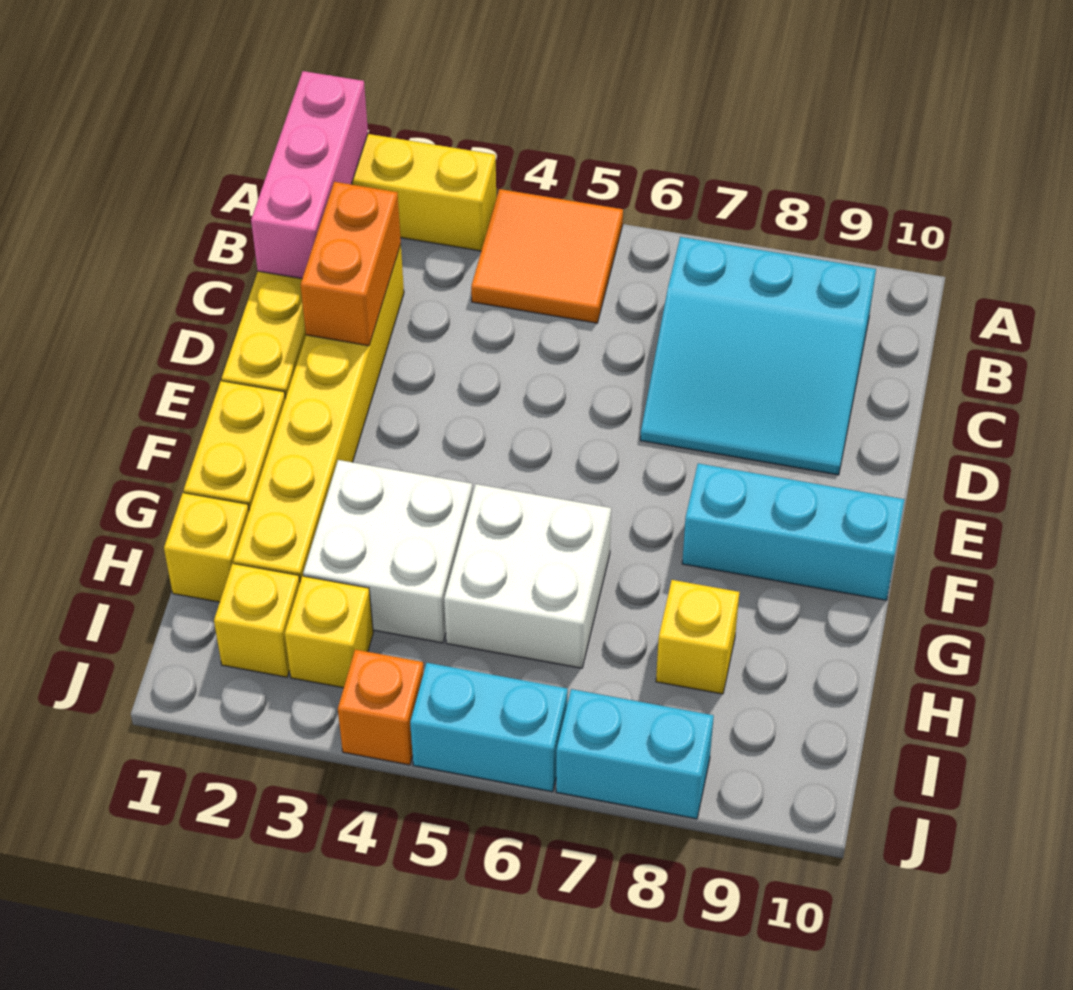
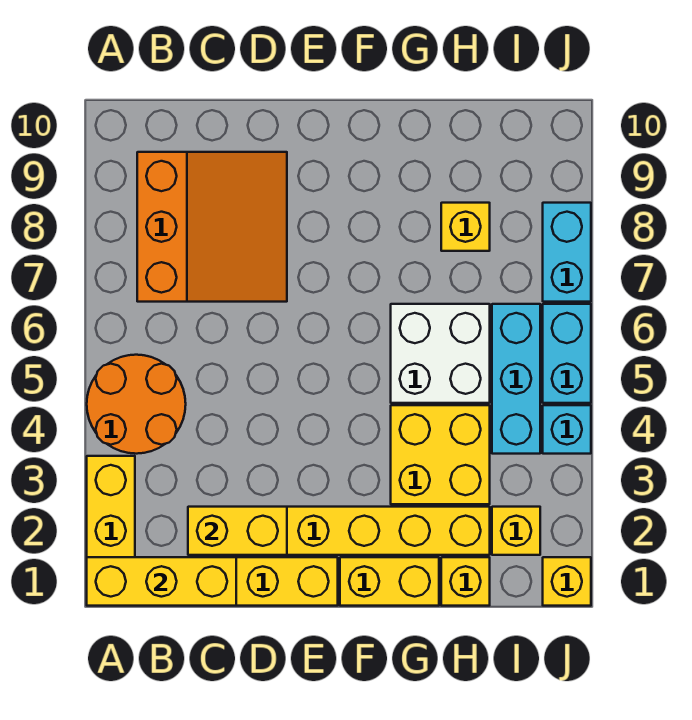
pink 1x3 brick [251,71,368,279] -> yellow 1x3 brick [87,557,236,606]
orange 2x2 tile [471,189,623,323] -> orange 2x2 round brick [87,355,186,454]
cyan 3x3 slope [640,237,876,475] -> orange 3x3 slope [137,152,287,302]
orange 1x2 brick [301,182,401,346] -> yellow 1x2 brick [188,507,287,555]
cyan 1x3 brick [682,463,905,600] -> cyan 1x3 brick moved to [492,304,540,454]
white 2x2 brick [303,460,473,643] -> yellow 2x2 brick [391,405,490,504]
yellow 1x1 brick [285,576,373,688] -> yellow 1x1 brick moved to [543,557,591,606]
orange 1x1 brick [338,650,424,765] -> cyan 1x1 brick [543,405,591,454]

